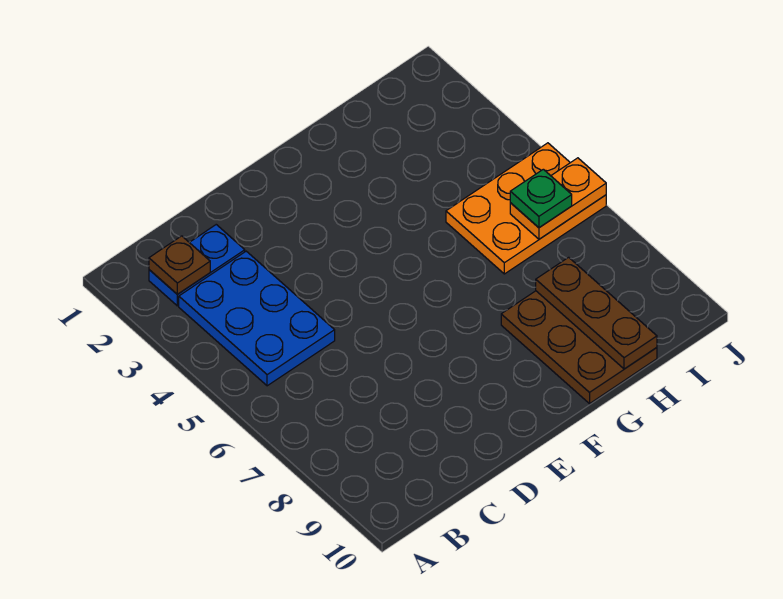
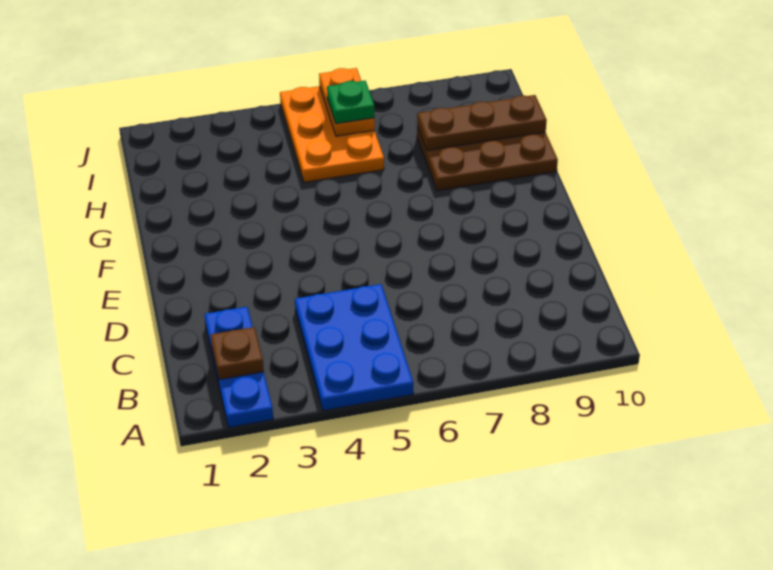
blue 1x2 plate [149,225,245,306] -> blue 1x3 plate [204,307,273,428]
blue 2x3 plate [179,251,335,386] -> blue 2x3 plate turned to [295,284,413,411]

